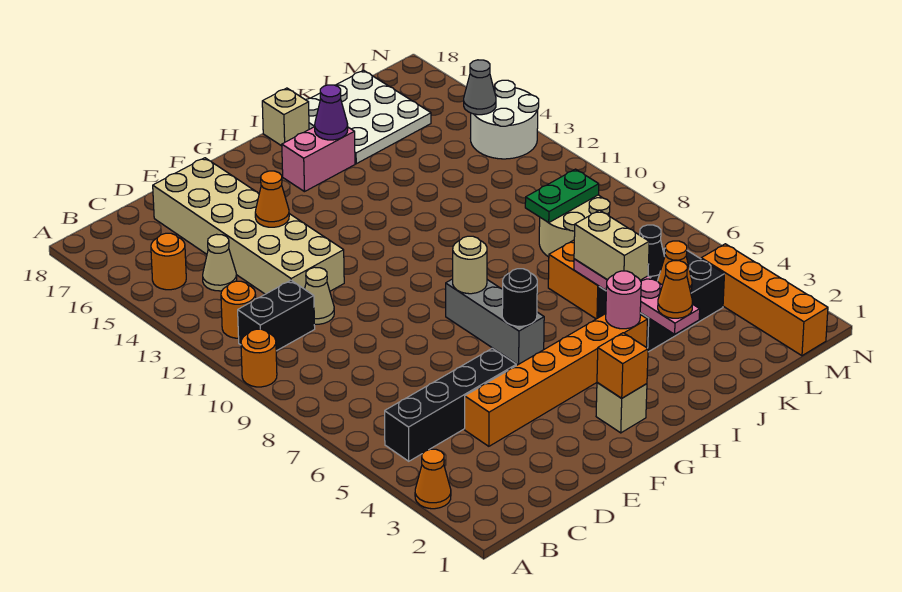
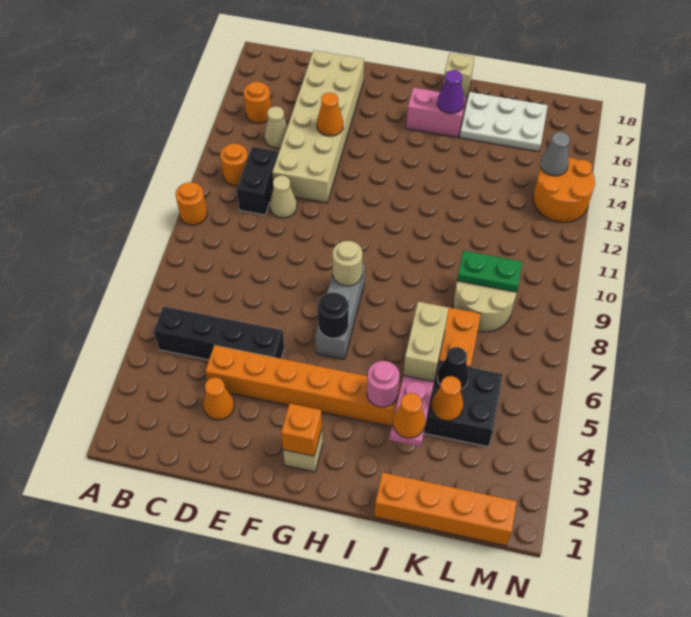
orange 1x1 cone [415,449,451,509] -> orange 1x1 cone moved to [203,378,234,420]
black 1x2 brick [238,280,315,351] -> black 1x2 brick turned to [237,147,278,215]
white 3x3 plate [306,70,431,164] -> white 2x3 plate [460,92,548,152]
orange 1x4 brick [701,244,828,356] -> orange 1x4 brick turned to [374,472,517,546]
white 2x2 round brick [470,80,539,159] -> orange 2x2 round brick [533,157,595,222]

